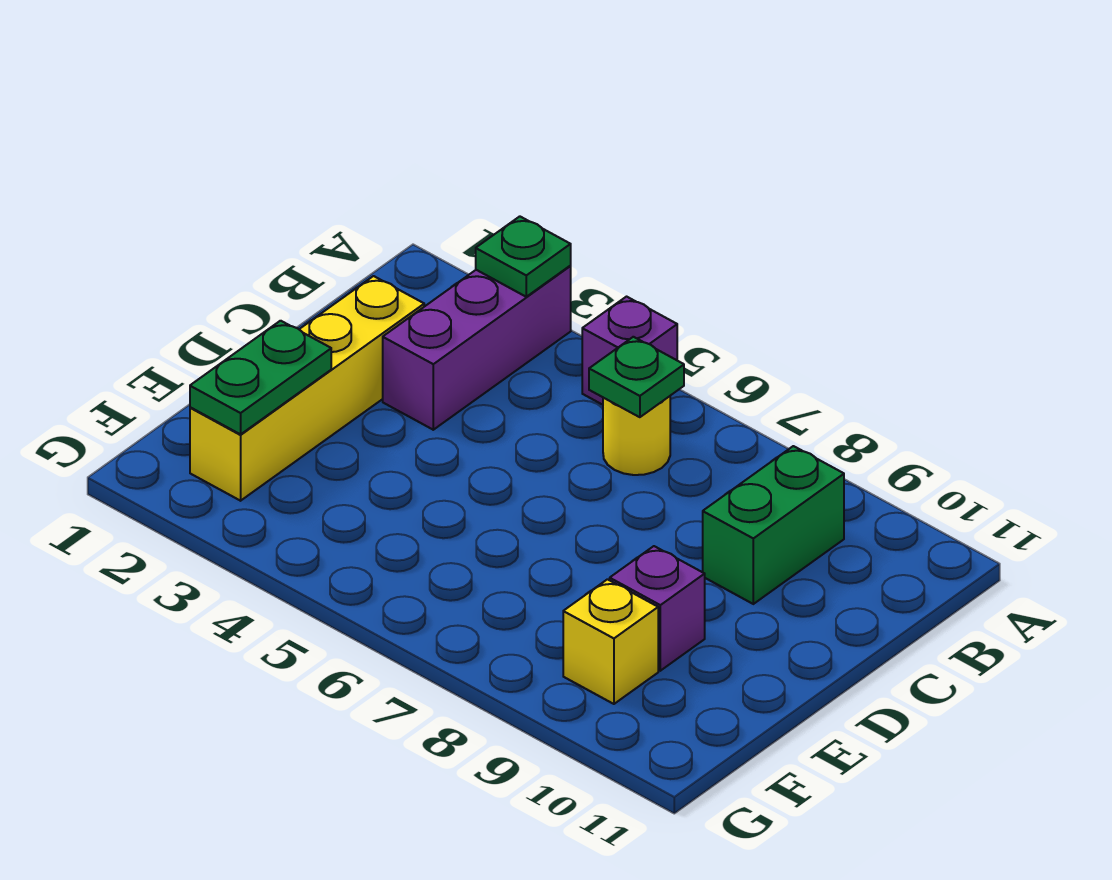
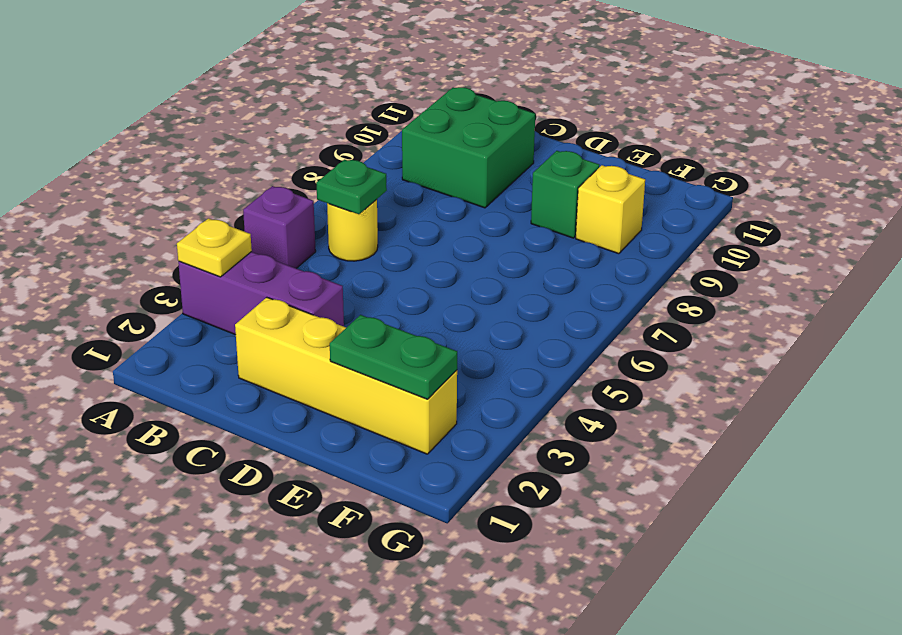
green 1x1 plate [476,216,571,297] -> yellow 1x1 plate [177,218,252,277]
green 1x2 brick [703,446,844,604] -> green 2x2 brick [402,87,535,208]
purple 1x1 brick [610,546,705,671] -> green 1x1 brick [531,151,599,238]

